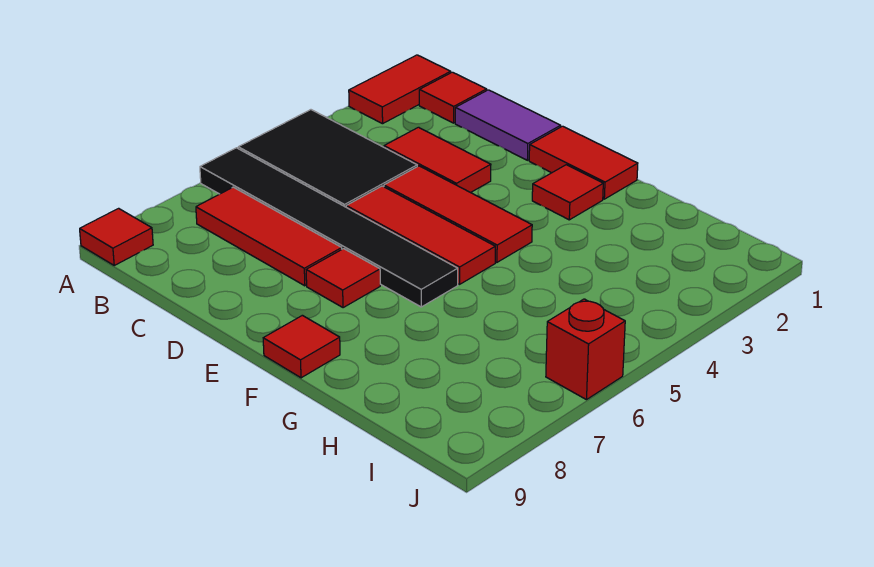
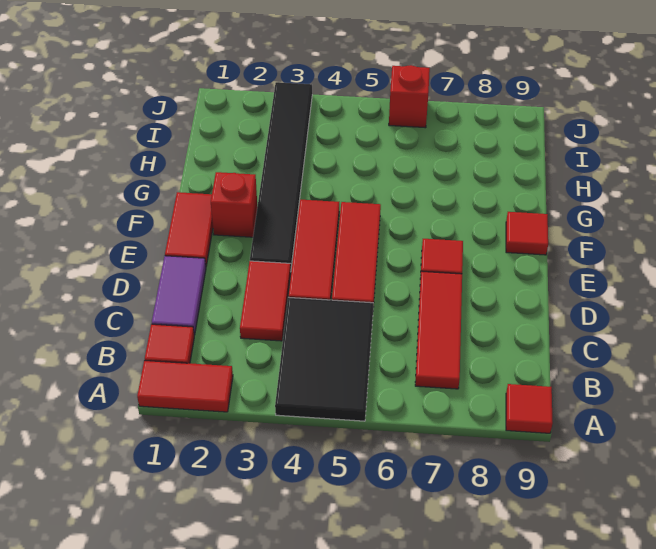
black 1x6 tile [200,148,458,307] -> black 1x6 tile moved to [250,82,312,272]
red 1x1 tile [532,165,603,220] -> red 1x1 brick [211,172,257,237]

